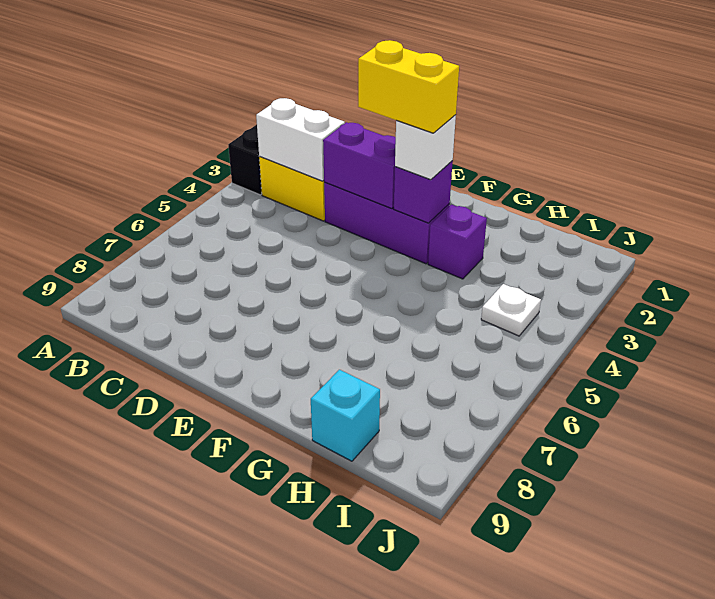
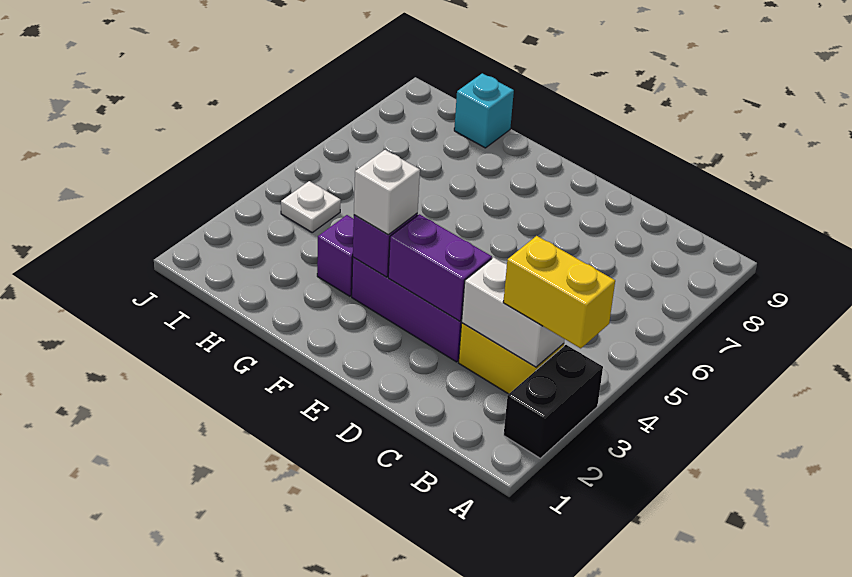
yellow 1x2 brick [358,40,459,133] -> yellow 1x2 brick moved to [503,236,615,348]

